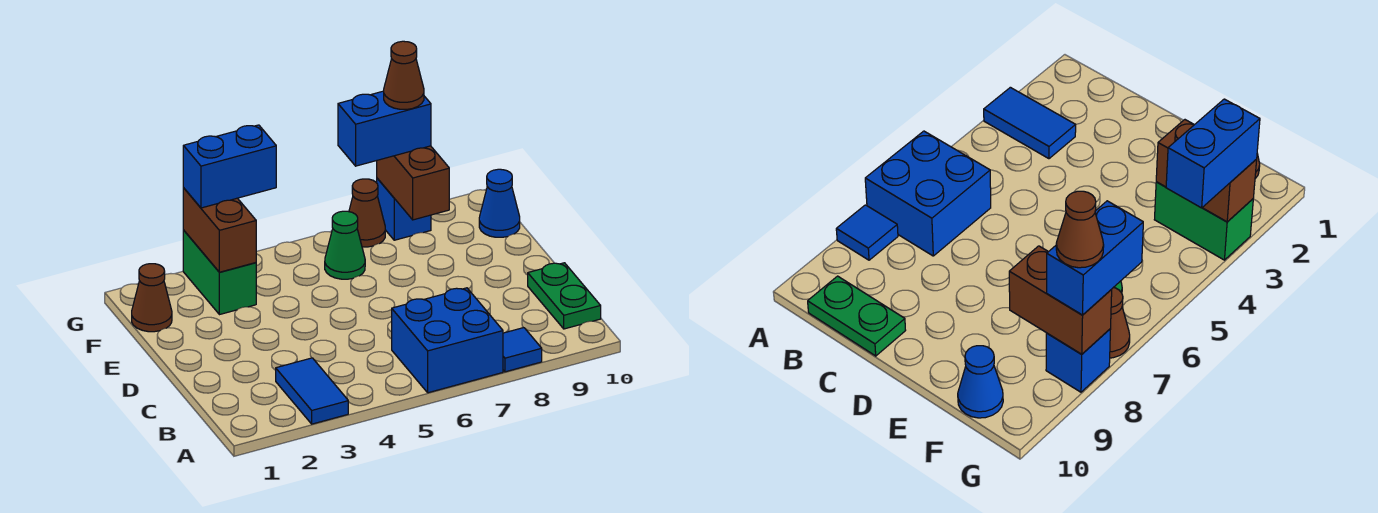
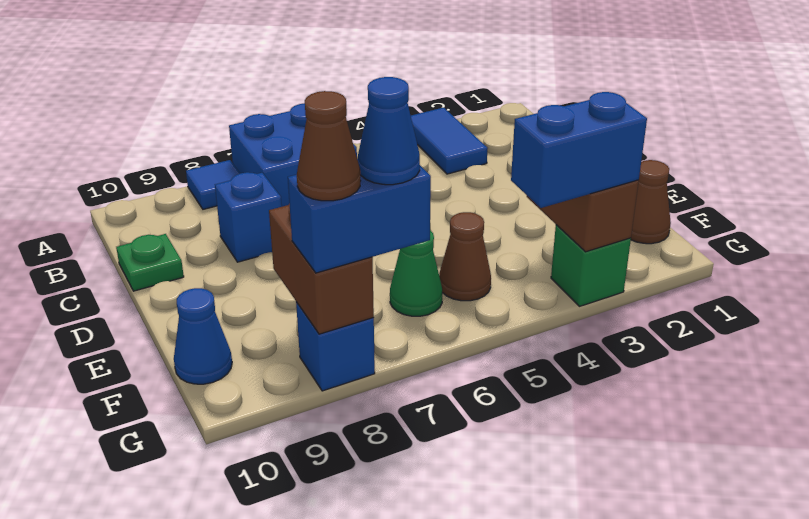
green 1x2 plate [528,263,601,329] -> green 1x1 plate [116,234,184,291]
none -> blue 1x1 brick [215,172,282,262]
green 1x2 brick [183,230,256,315] -> green 1x1 brick [551,225,631,306]
brown 1x1 cone [349,179,385,247] -> brown 1x1 cone moved to [439,212,491,301]
none -> blue 1x1 cone [358,77,420,185]

